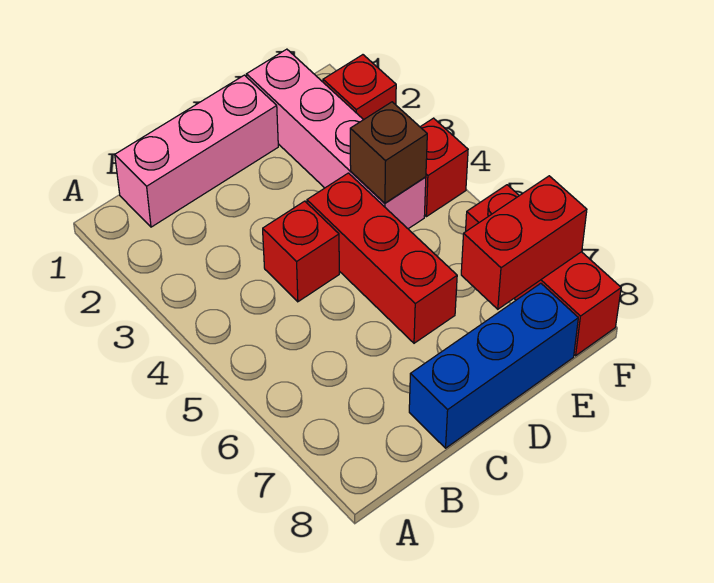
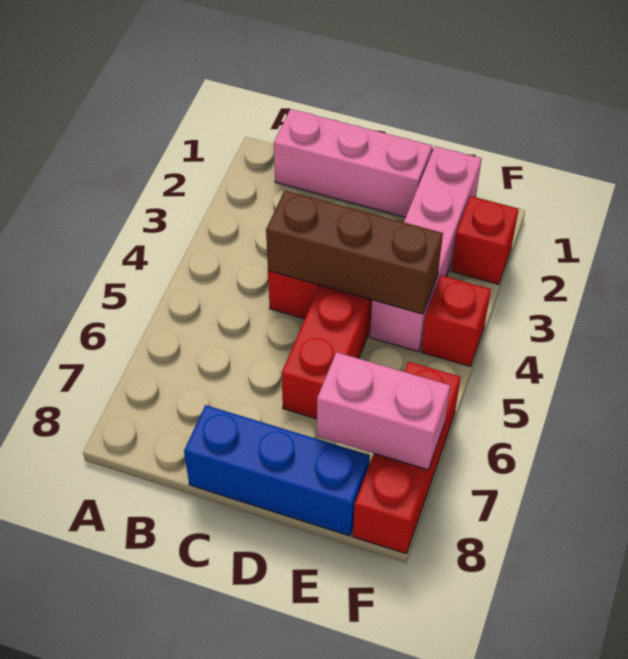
brown 1x1 brick [350,102,427,203] -> brown 1x3 brick [266,190,443,314]
red 1x2 brick [461,176,587,309] -> pink 1x2 brick [317,352,450,470]

